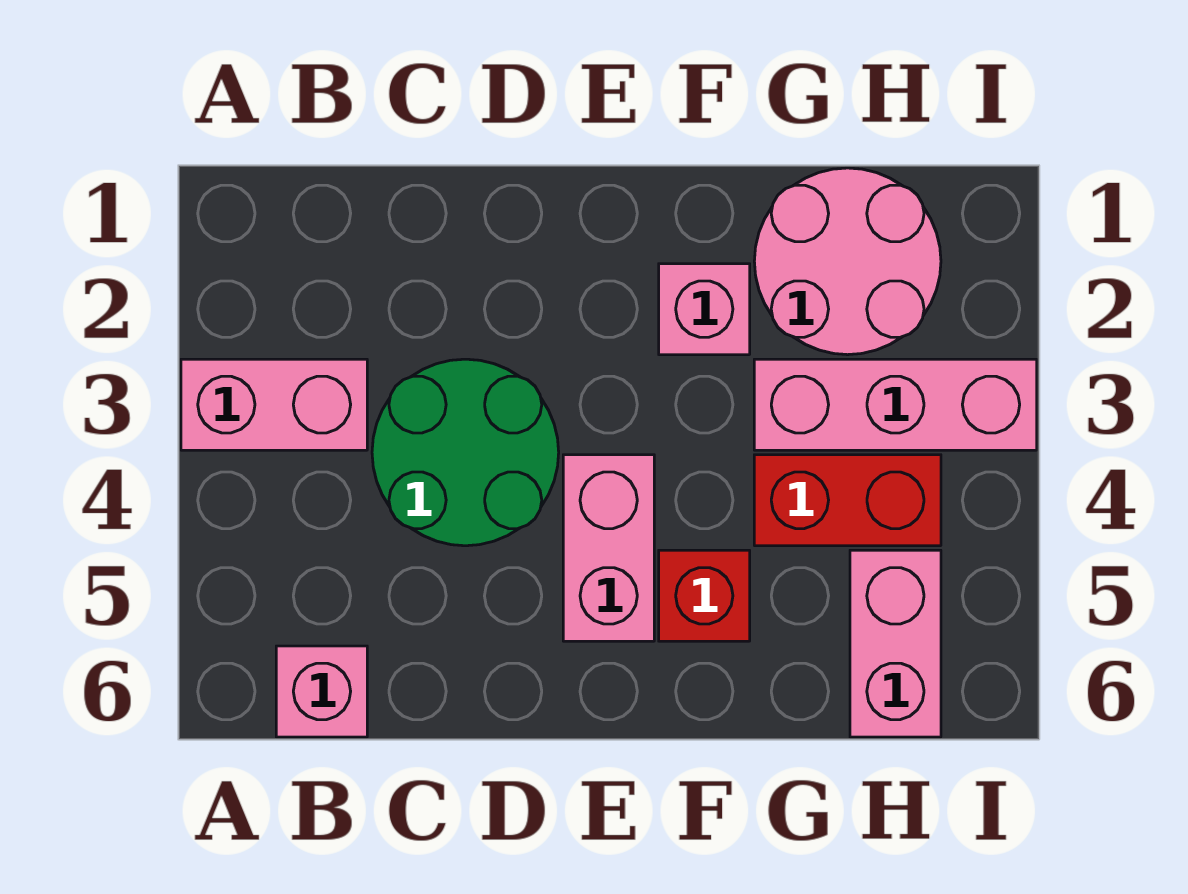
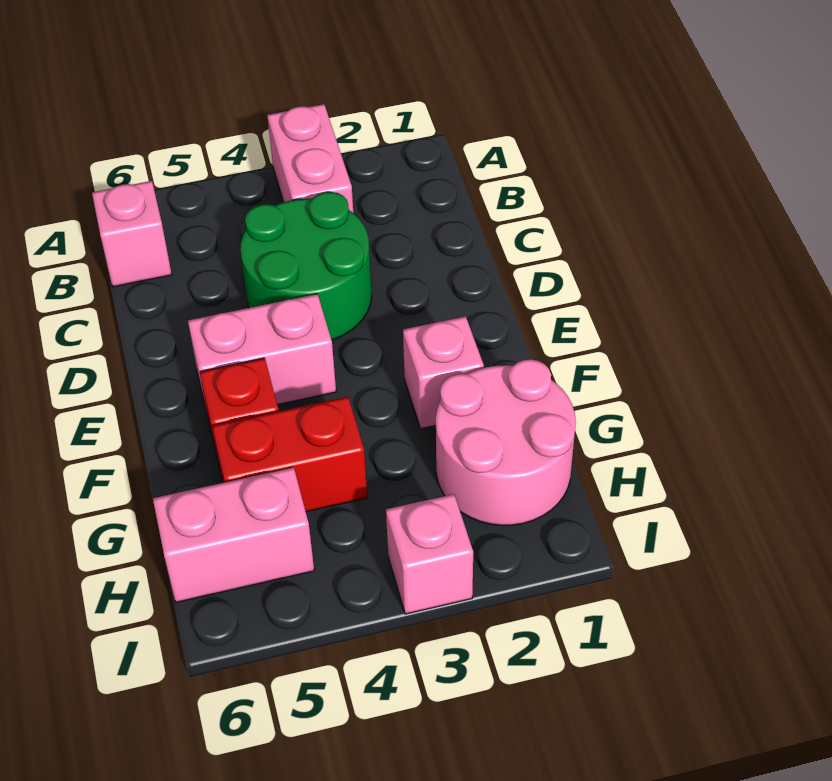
pink 1x3 brick [754,359,1037,450] -> pink 1x1 brick [386,494,473,614]
red 1x2 brick [754,455,941,546] -> red 1x2 brick turned to [212,397,367,512]

